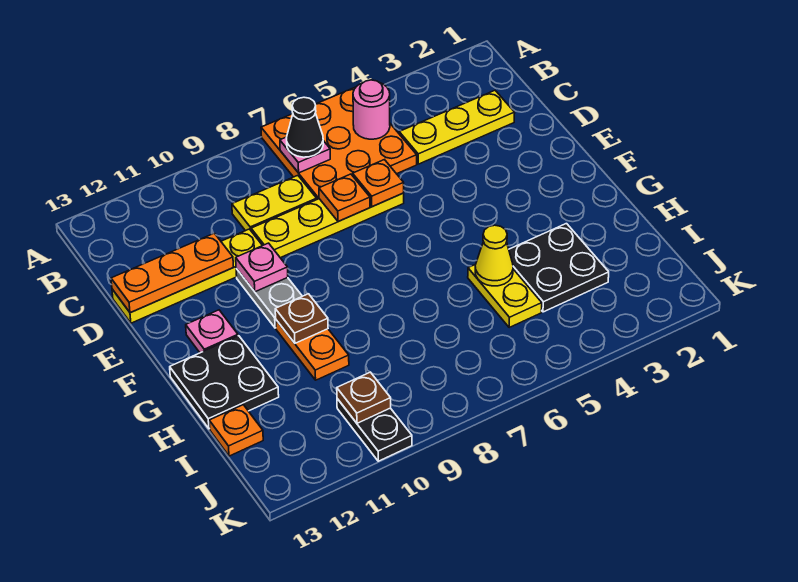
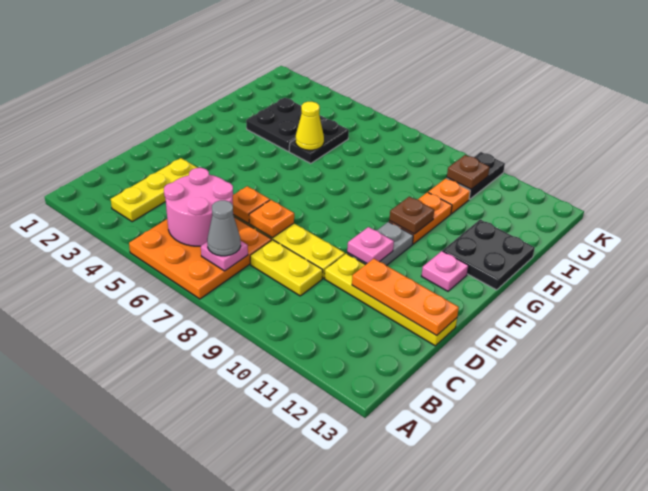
pink 1x1 round brick [353,80,390,139] -> pink 2x2 round brick [164,168,233,246]
black 1x1 cone [286,97,323,157] -> grey 1x1 cone [207,200,241,256]
yellow 1x3 plate [399,90,515,164] -> yellow 1x3 plate turned to [111,158,198,222]
yellow 1x2 plate [468,264,542,327] -> black 1x2 plate [289,119,349,163]
orange 1x1 plate [209,405,263,456] -> orange 1x1 plate moved to [428,178,470,214]

